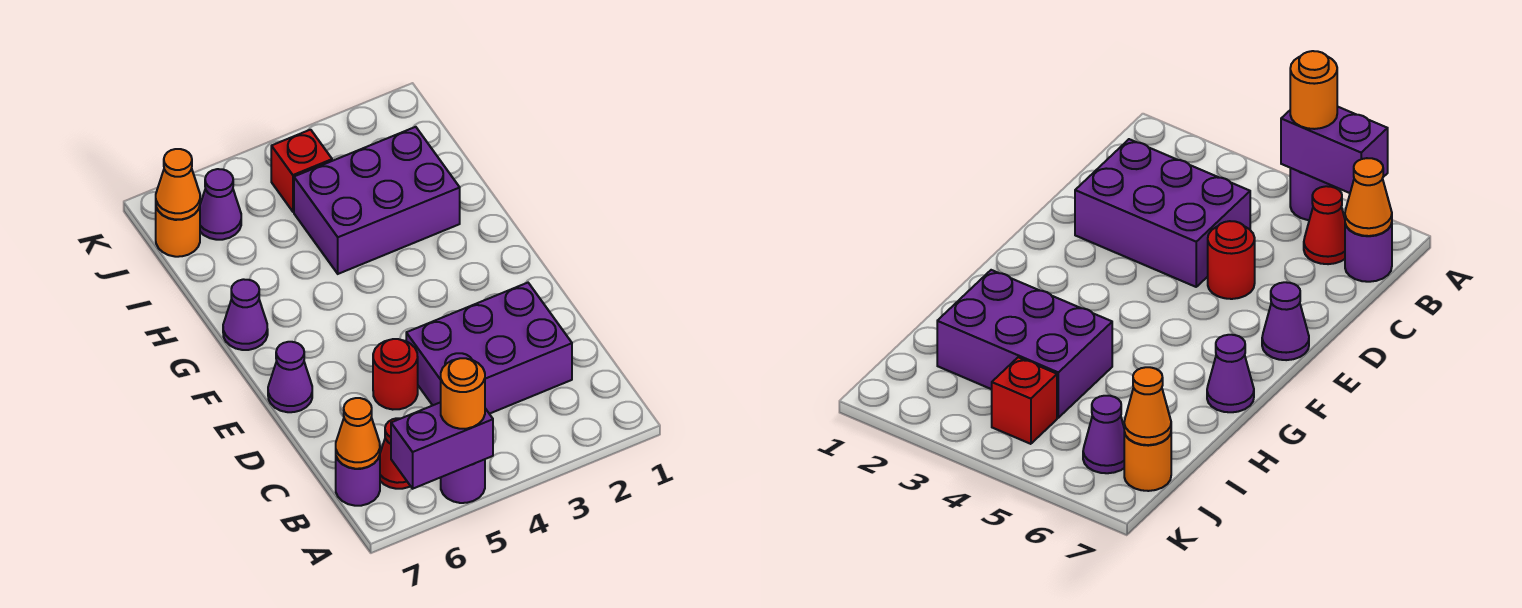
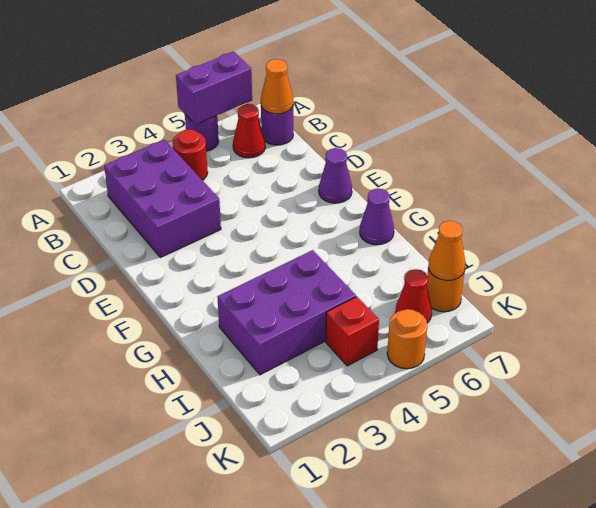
orange 1x1 round brick [441,358,485,429] -> orange 1x1 round brick moved to [387,309,427,369]
purple 2x3 brick [406,283,572,414] -> purple 2x3 brick turned to [104,140,221,257]
red 1x1 round brick [373,339,418,410] -> red 1x1 round brick moved to [172,129,208,180]
purple 1x1 cone [200,169,241,240] -> red 1x1 cone [395,269,432,323]

